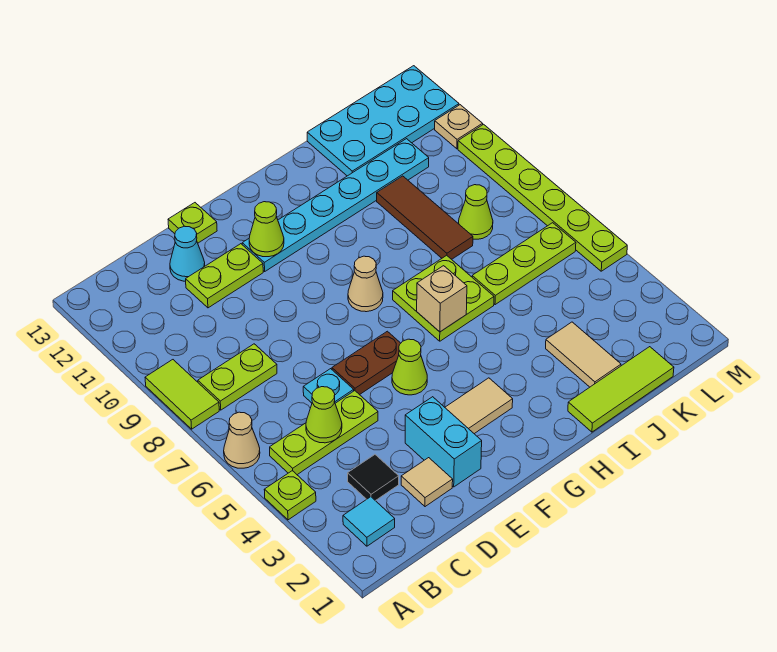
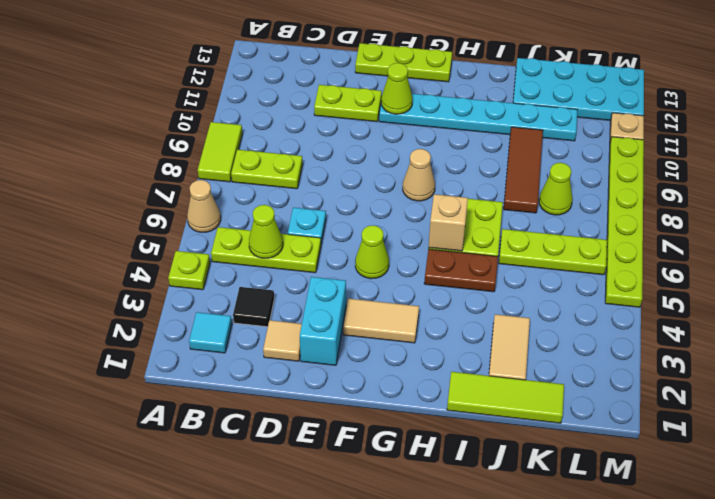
cyan 1x1 cone [170,226,205,281] -> none
brown 1x2 plate [332,331,401,395] -> brown 1x2 plate moved to [424,249,498,292]
lime 1x1 plate [168,203,217,243] -> lime 1x3 plate [355,43,452,82]

